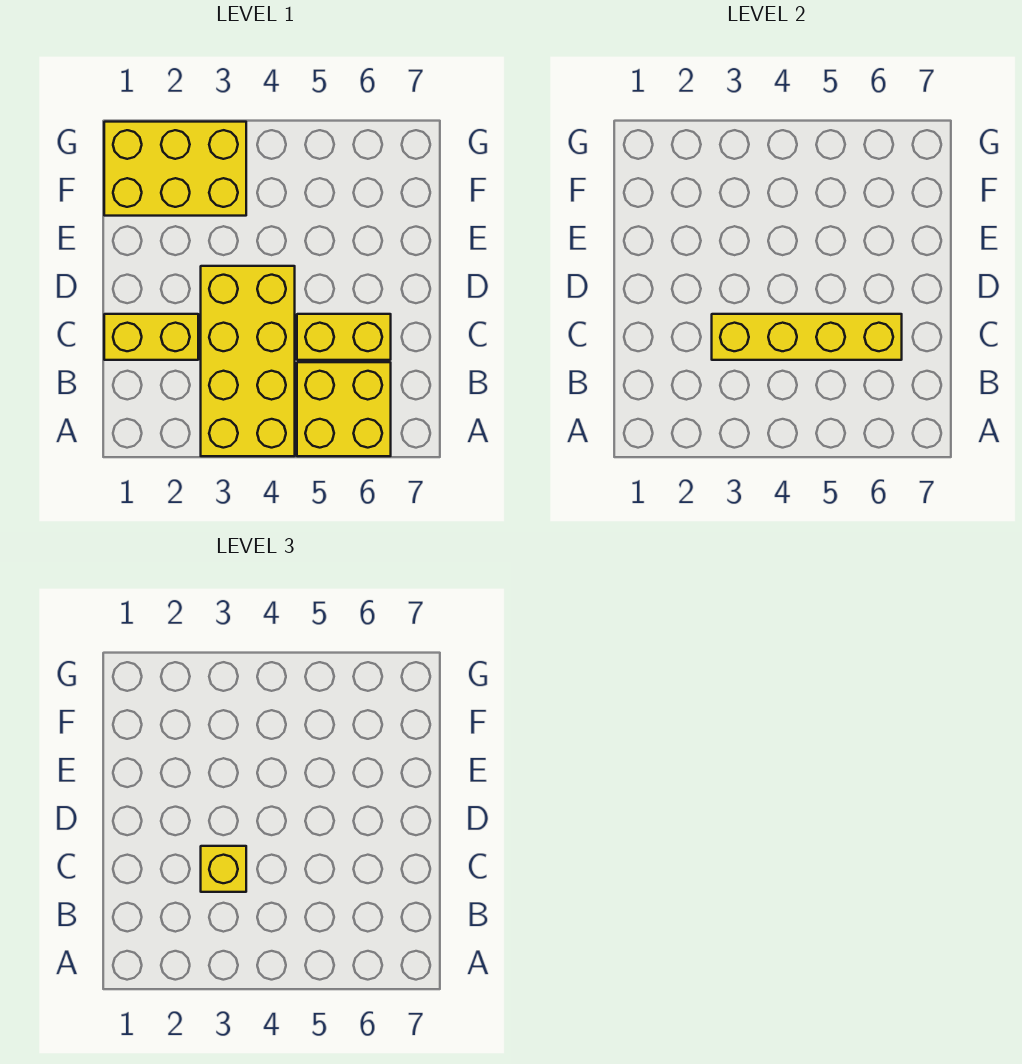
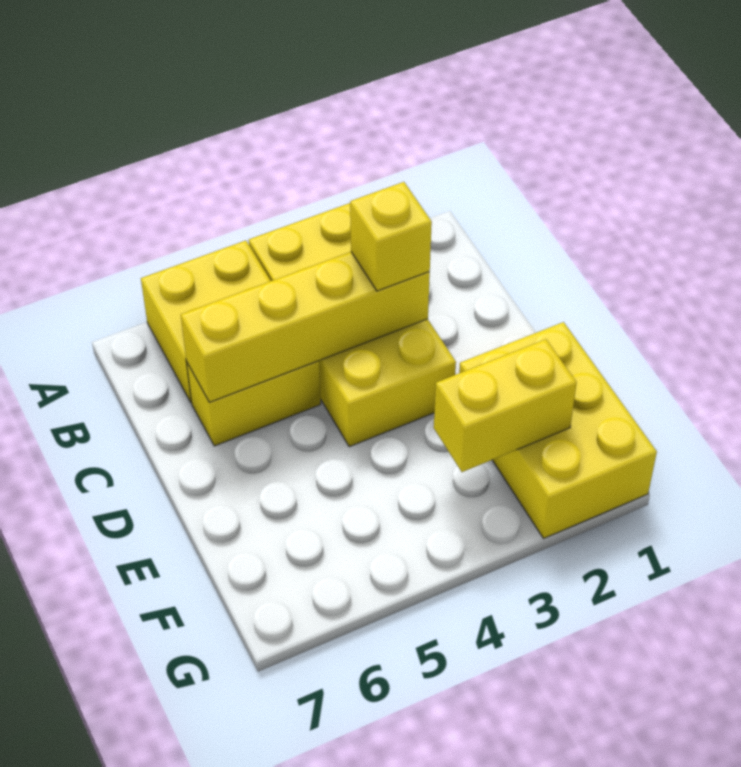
yellow 1x2 brick [104,314,198,360] -> yellow 1x2 brick moved to [434,339,577,472]
yellow 2x3 brick [104,122,246,216] -> yellow 2x3 brick turned to [459,322,657,538]

